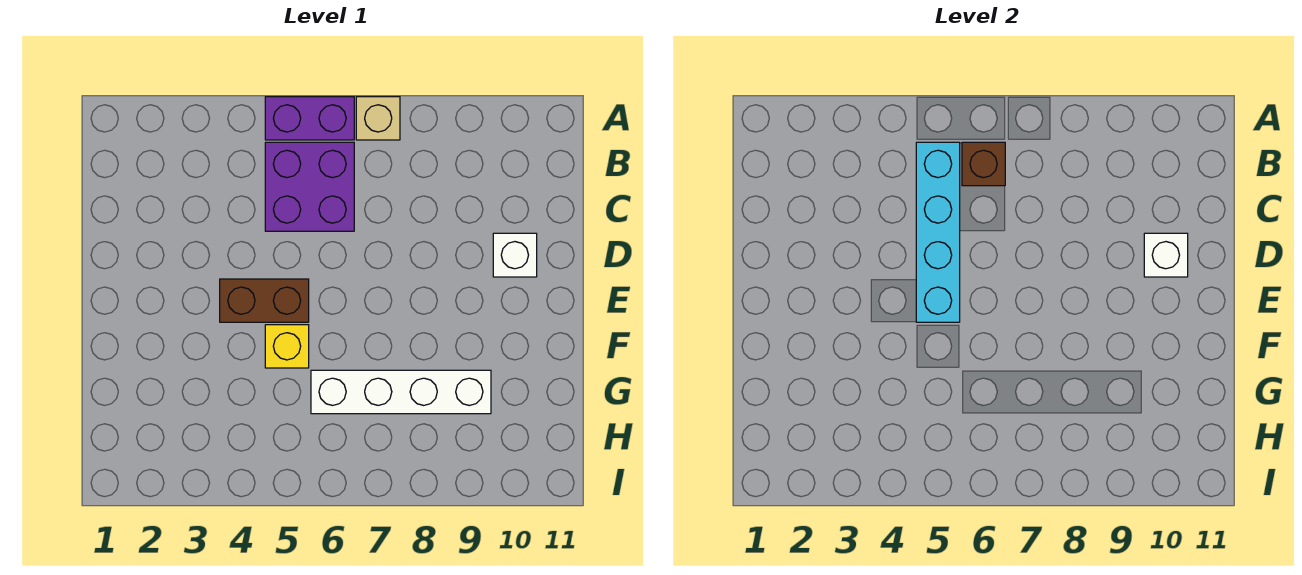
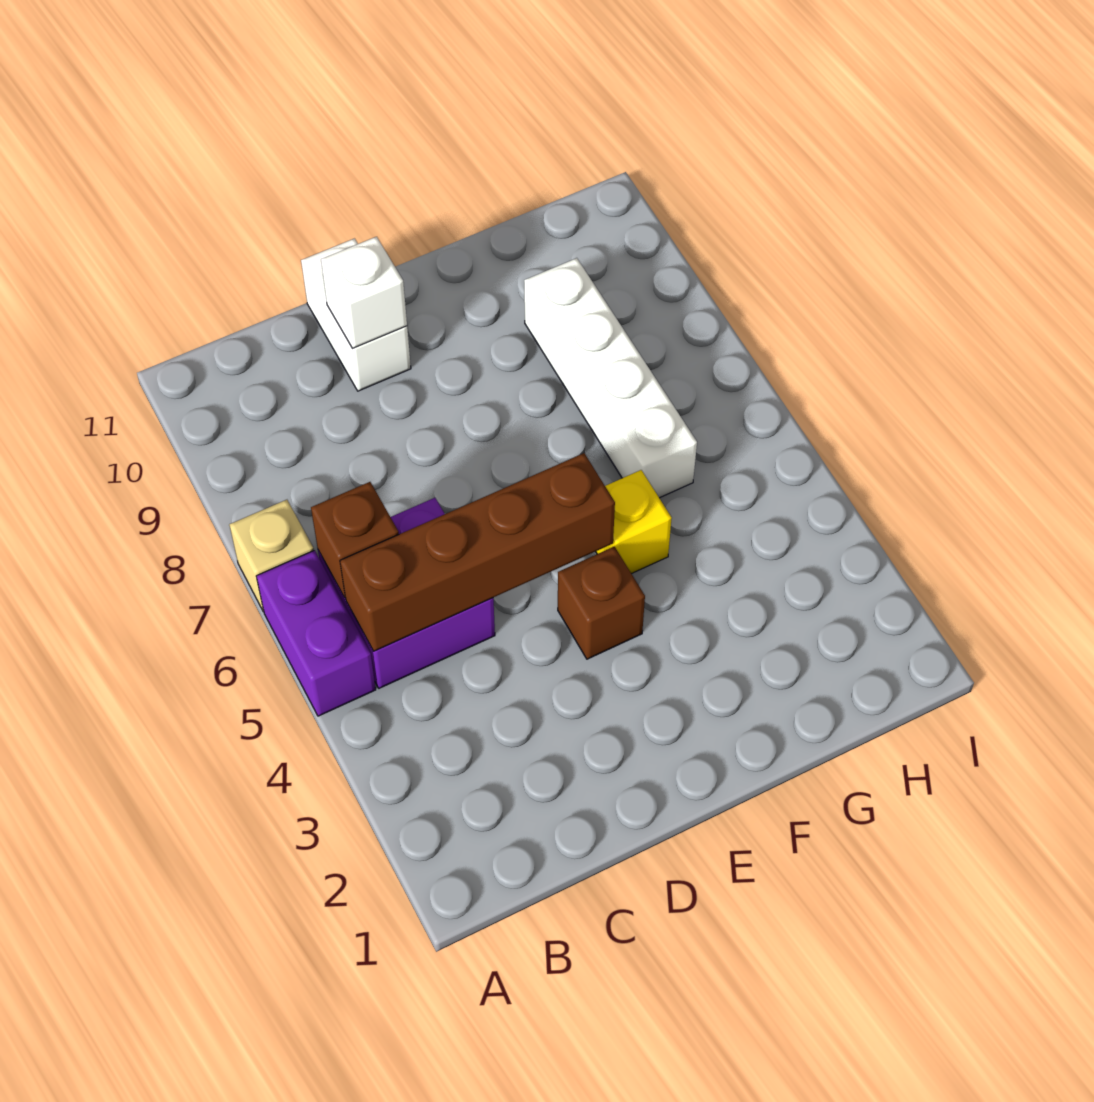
cyan 1x4 brick [916,142,960,322] -> brown 1x4 brick [340,453,615,651]
white 1x1 brick [493,233,537,277] -> white 1x2 brick [301,239,411,391]
brown 1x2 brick [220,279,309,322] -> brown 1x1 brick [558,547,645,659]

